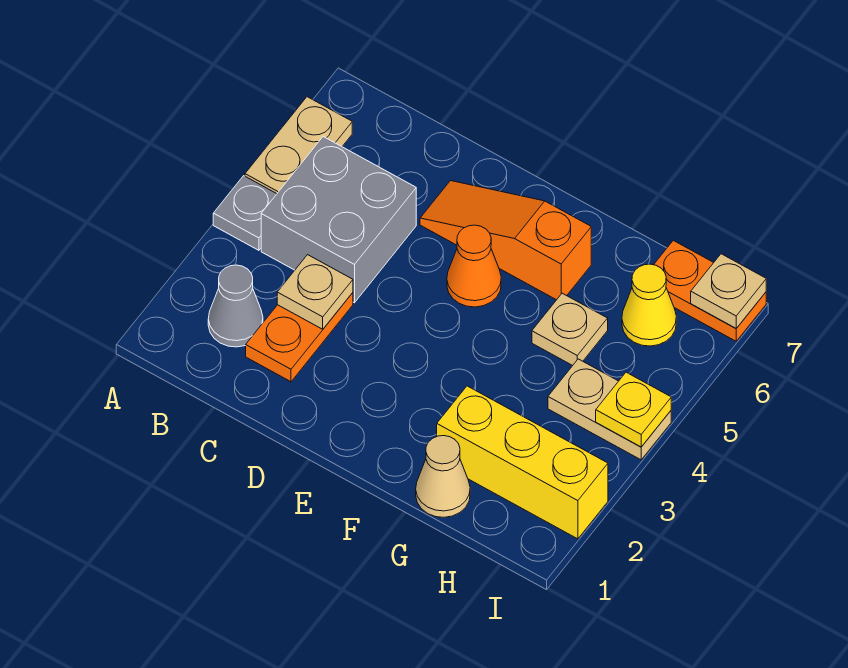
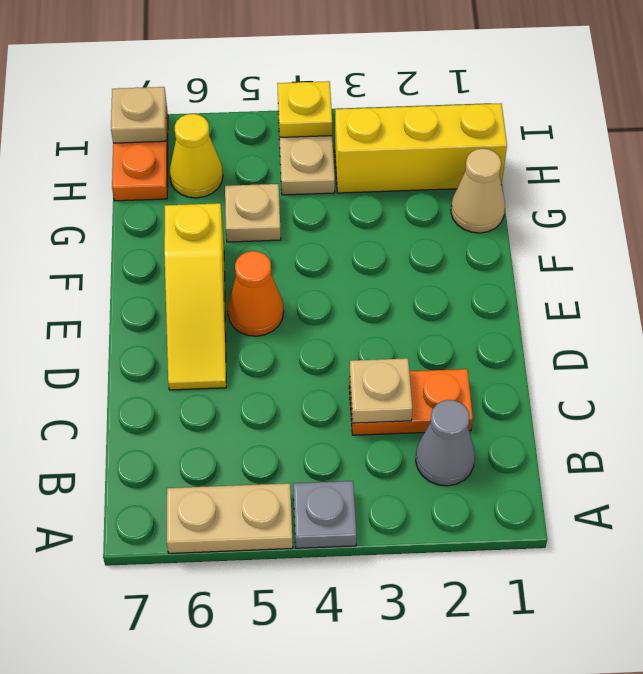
grey 2x2 brick [261,137,416,303] -> none
orange 1x3 slope [420,181,591,300] -> yellow 1x3 slope [164,203,226,390]
yellow 1x3 brick [437,386,608,539] -> yellow 1x3 brick turned to [335,103,507,193]

